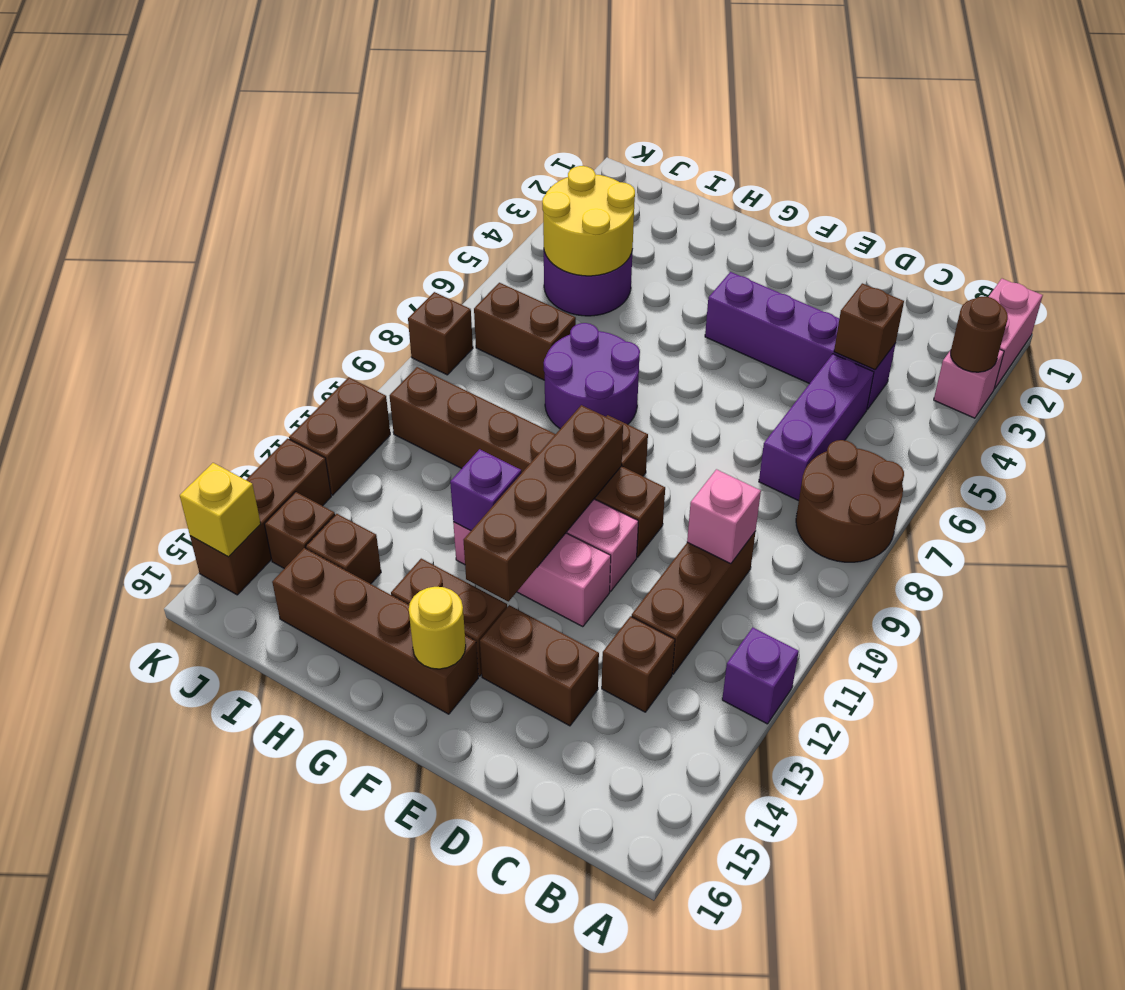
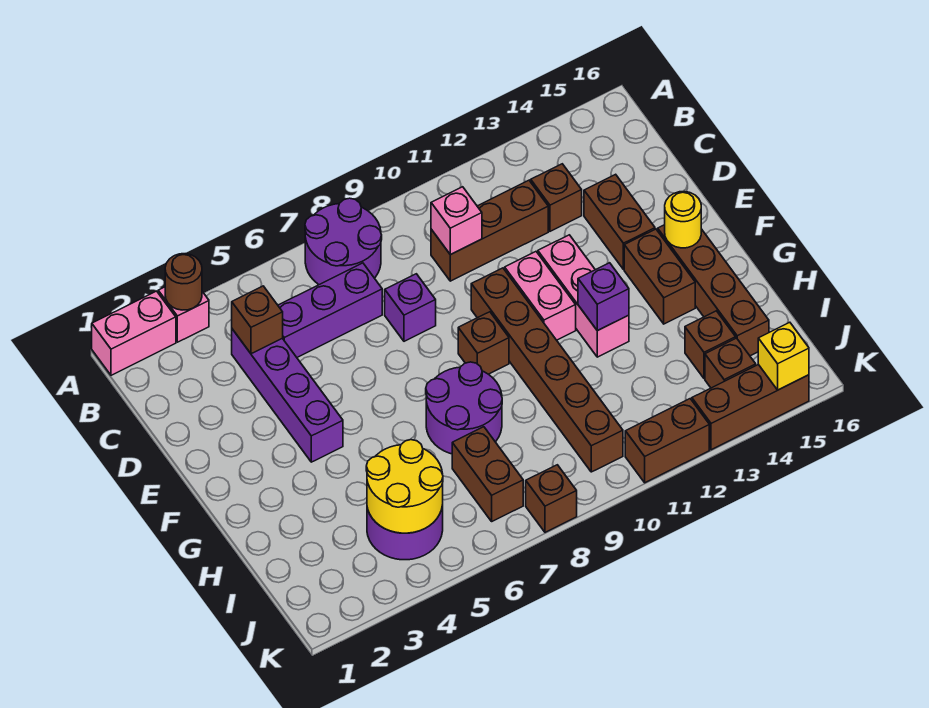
brown 2x2 round brick [796,440,904,562] -> purple 2x2 round brick [305,198,382,285]
purple 1x1 brick [722,628,799,724] -> purple 1x1 brick moved to [385,274,436,341]
brown 1x4 brick [464,405,623,602] -> none

